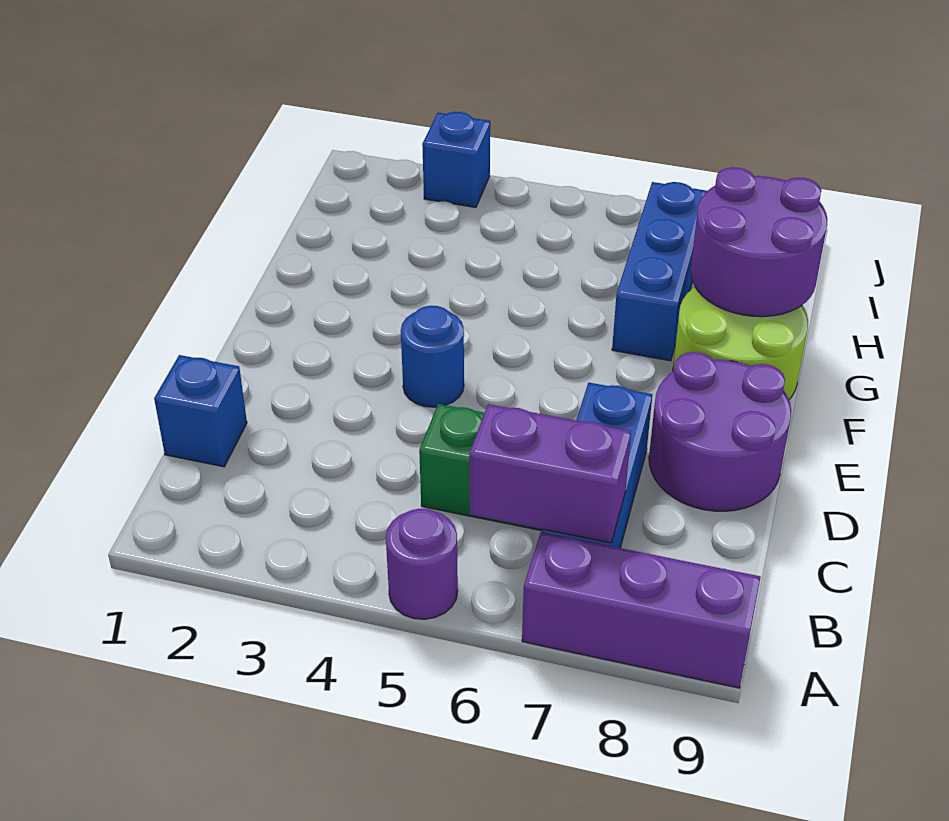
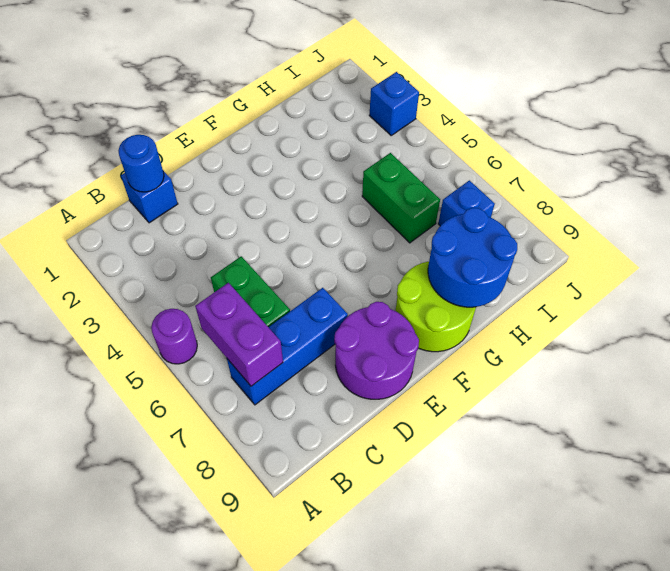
purple 1x3 brick [522,532,761,688] -> none
blue 1x1 round brick [401,306,464,407] -> blue 1x1 round brick moved to [118,135,164,192]
blue 1x3 brick [612,182,707,361] -> blue 1x1 brick [438,180,495,226]
purple 2x2 round brick [690,167,827,317] -> blue 2x2 round brick [428,208,517,307]
none -> green 1x2 brick [362,153,440,243]

